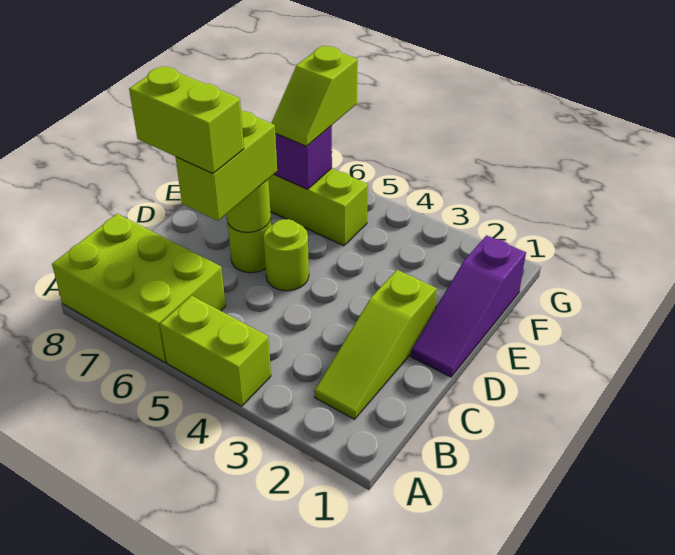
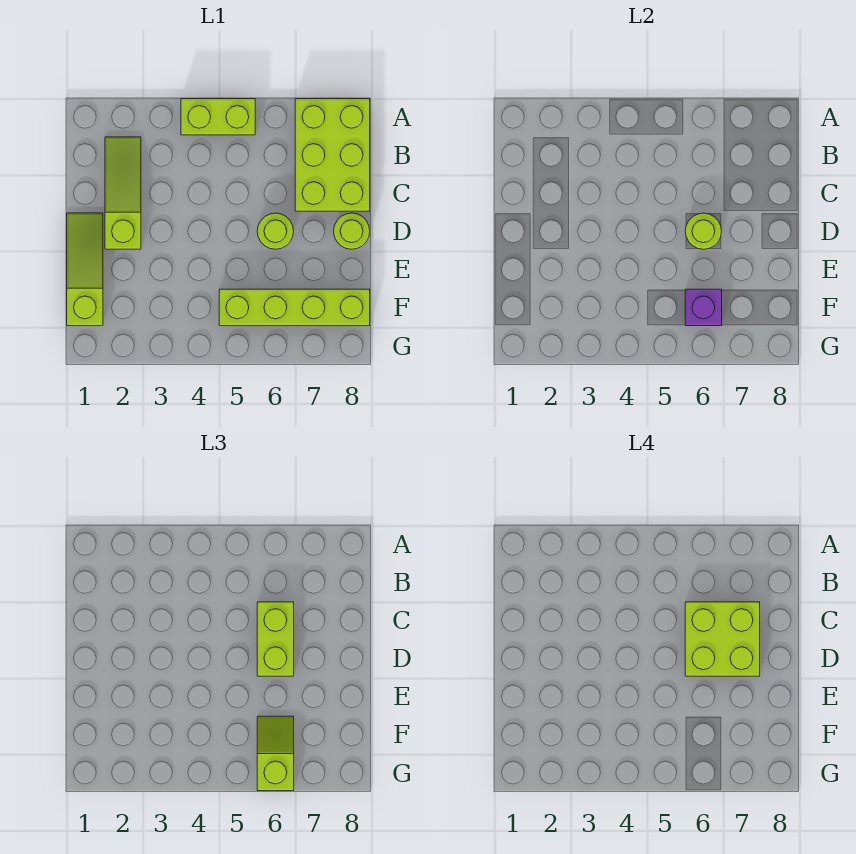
lime 2x3 brick [52,214,226,362] -> lime 2x3 brick turned to [295,99,370,211]
lime 1x2 brick [129,66,244,174] -> lime 2x2 brick [685,602,760,676]
purple 1x3 slope [411,235,526,377] -> lime 1x3 slope [67,213,103,326]
lime 1x1 round brick [263,219,309,291] -> lime 1x1 round brick moved to [334,213,370,249]

